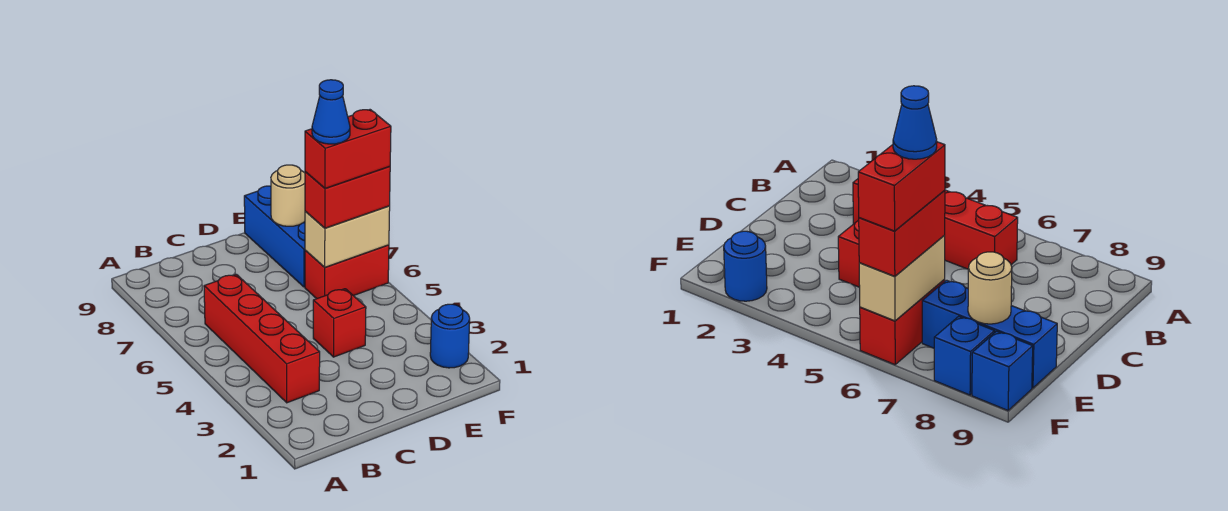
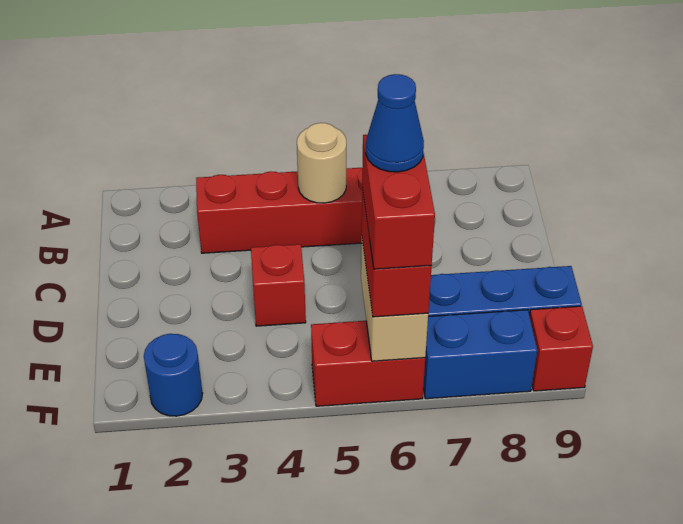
red 1x2 brick [305,245,389,299] -> red 1x2 brick turned to [311,321,425,406]
tan 1x1 round brick [271,165,305,226] -> tan 1x1 round brick moved to [297,123,346,203]
blue 1x1 brick [934,316,995,395] -> blue 1x2 brick [423,310,537,399]
blue 1x1 brick [972,331,1033,410] -> red 1x1 brick [530,306,593,391]

